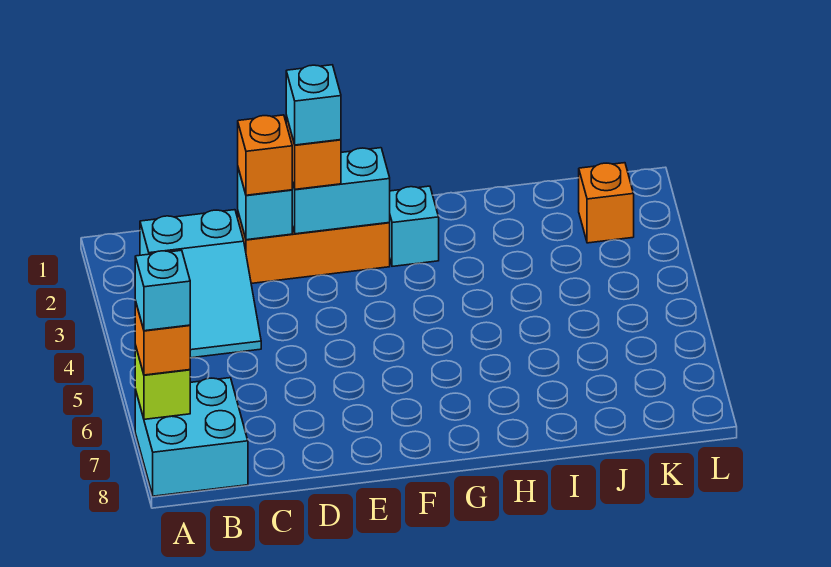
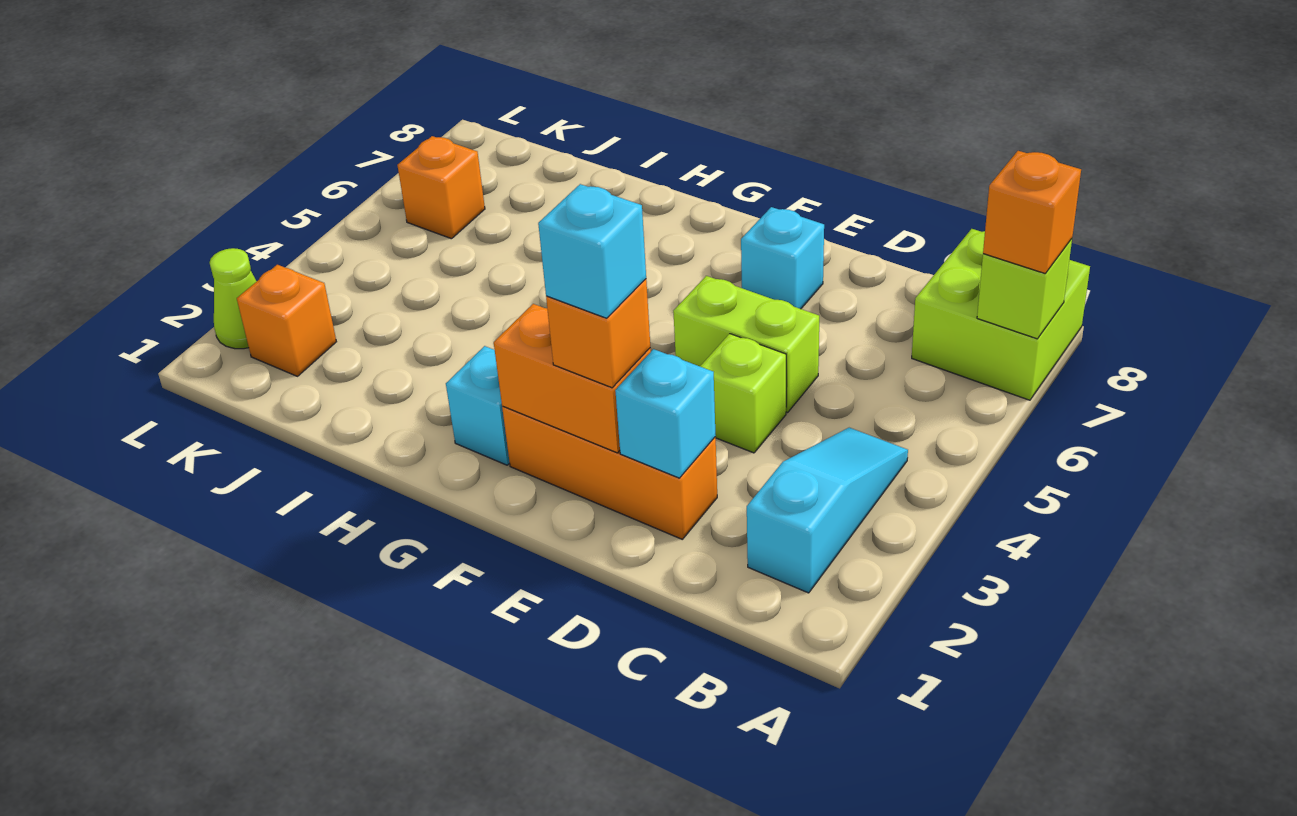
cyan 2x2 brick [135,378,248,496] -> lime 2x2 brick [912,229,1090,400]
cyan 1x1 brick [135,250,190,331] -> cyan 1x1 brick moved to [741,207,824,309]
cyan 2x3 slope [140,210,261,358] -> cyan 1x3 slope [747,428,908,593]
orange 1x1 brick [238,115,292,195] -> orange 1x1 brick moved to [397,136,485,239]
none -> lime 1x1 brick [700,334,786,453]
none -> lime 1x2 brick [673,276,819,412]
cyan 1x2 brick [292,148,390,234] -> orange 1x2 brick [494,304,651,453]
none -> lime 1x1 cone [210,248,257,349]

